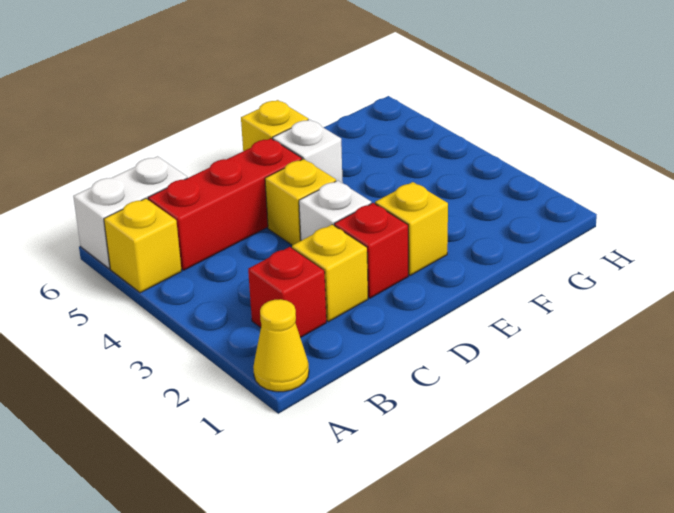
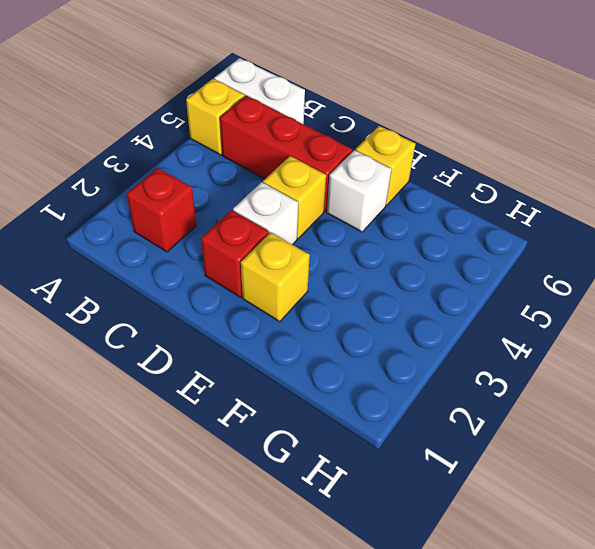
yellow 1x1 cone [253,299,309,392] -> none
yellow 1x1 brick [292,224,368,322] -> none

